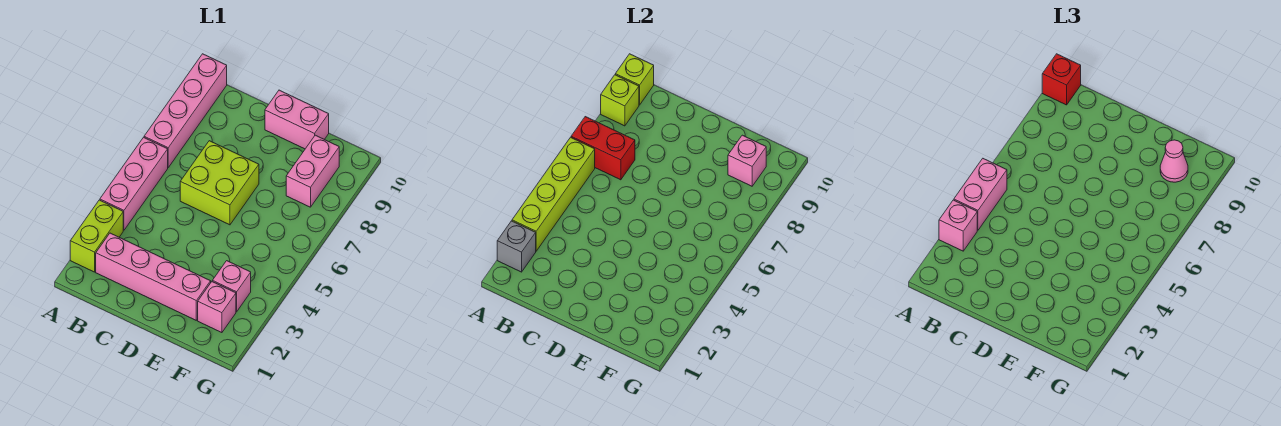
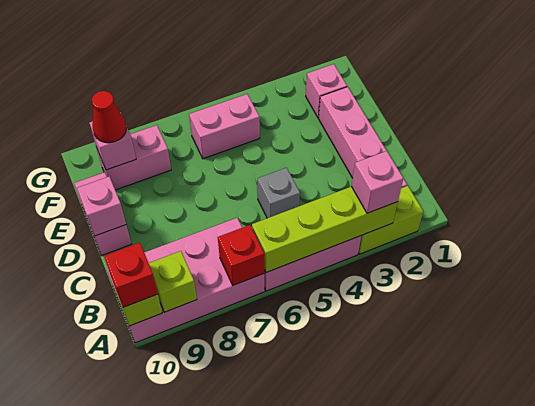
grey 1x1 brick [497,221,536,272] -> grey 1x1 brick moved to [257,168,300,218]
pink 1x2 brick [954,159,1007,230] -> pink 1x2 brick moved to [189,94,260,159]
pink 1x4 brick [144,54,227,167] -> pink 2x4 brick [106,218,265,343]
red 1x2 brick [571,117,635,180] -> red 1x1 brick [218,225,264,285]
lime 2x2 brick [180,141,259,225] -> none
pink 1x1 brick [212,261,251,312] -> pink 1x1 brick moved to [77,177,126,236]
pink 1x1 cone [1160,140,1188,182] -> red 1x1 cone [92,91,126,143]

